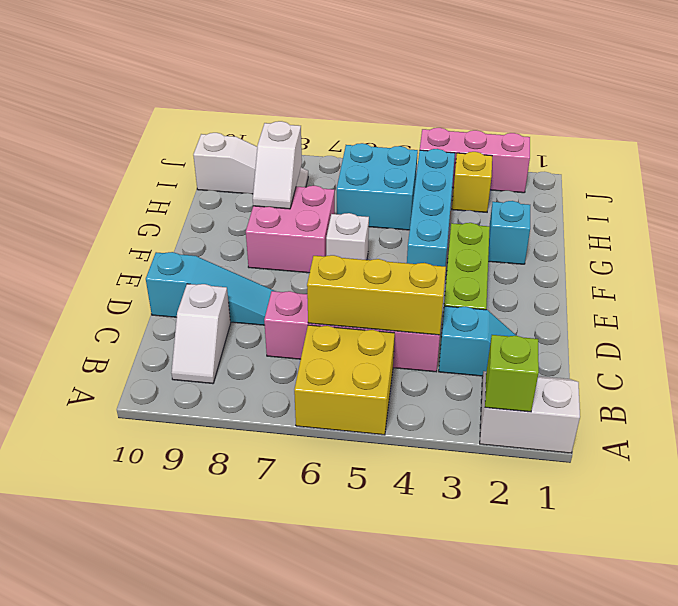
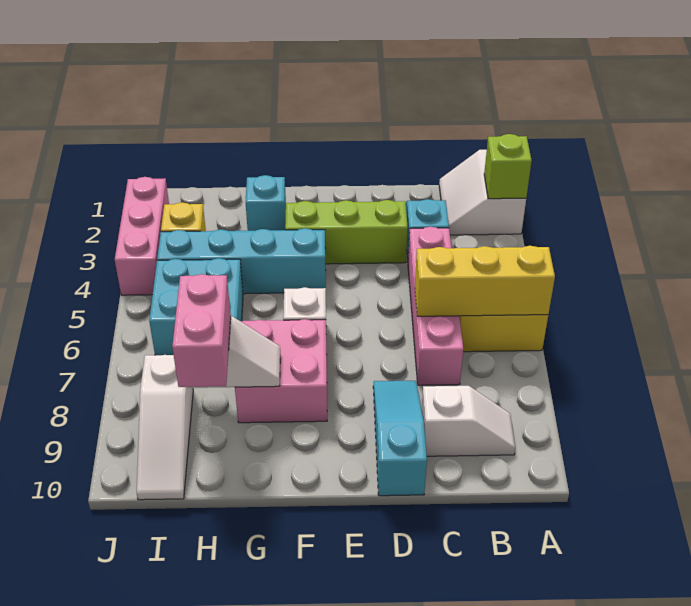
yellow 1x3 brick [307,255,446,335] -> yellow 1x3 brick turned to [415,246,555,316]
none -> pink 1x2 brick [172,274,231,387]
white 1x3 slope [193,133,308,194] -> white 1x3 slope turned to [137,355,193,500]

